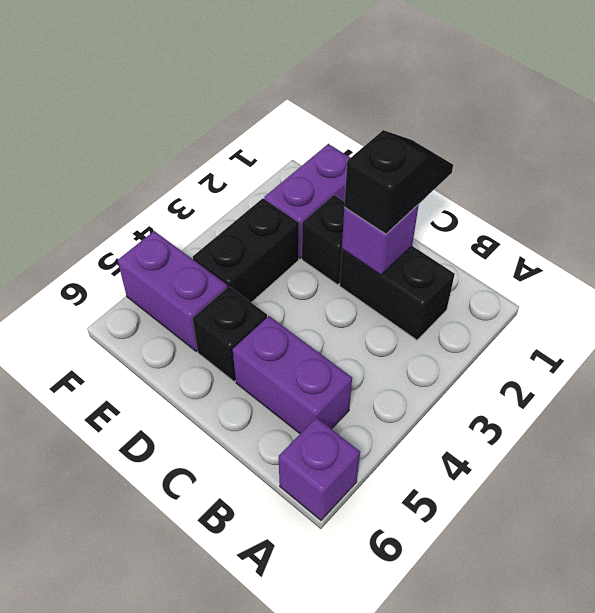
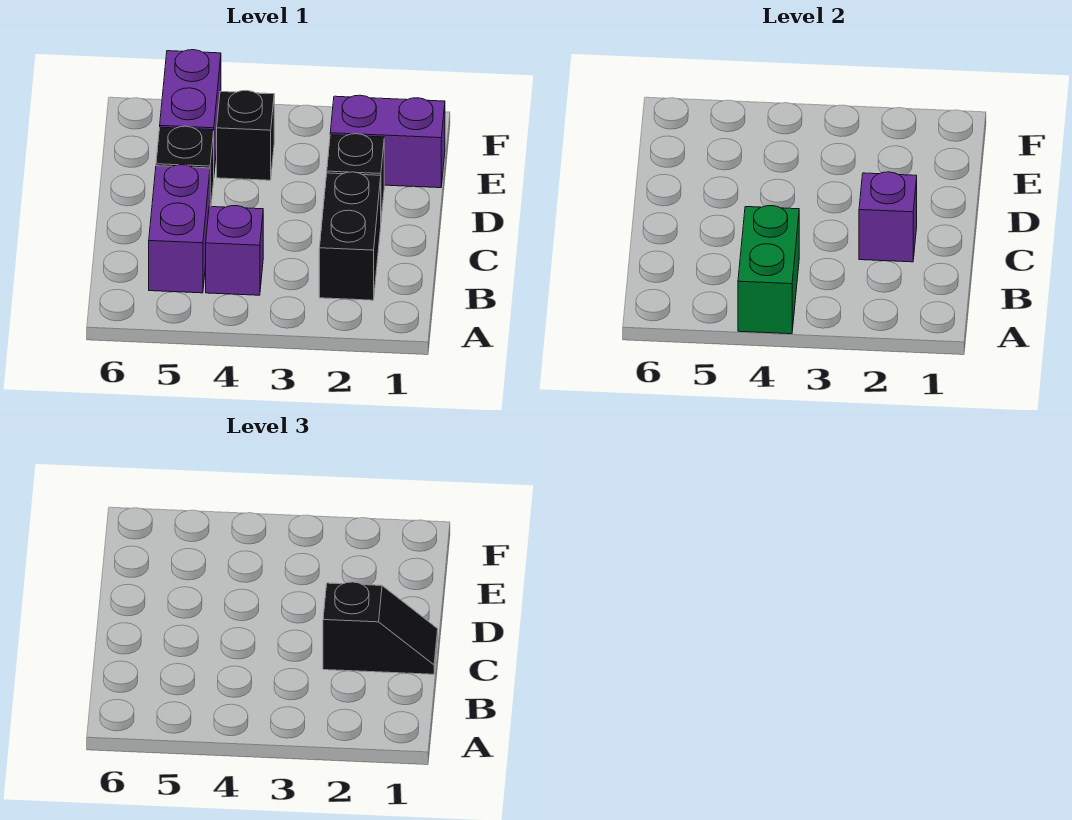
none -> green 1x2 brick [738,206,799,334]
purple 1x1 brick [279,418,360,520] -> purple 1x1 brick moved to [206,206,263,295]
black 1x2 brick [193,198,299,303] -> black 1x1 brick [217,90,274,180]

